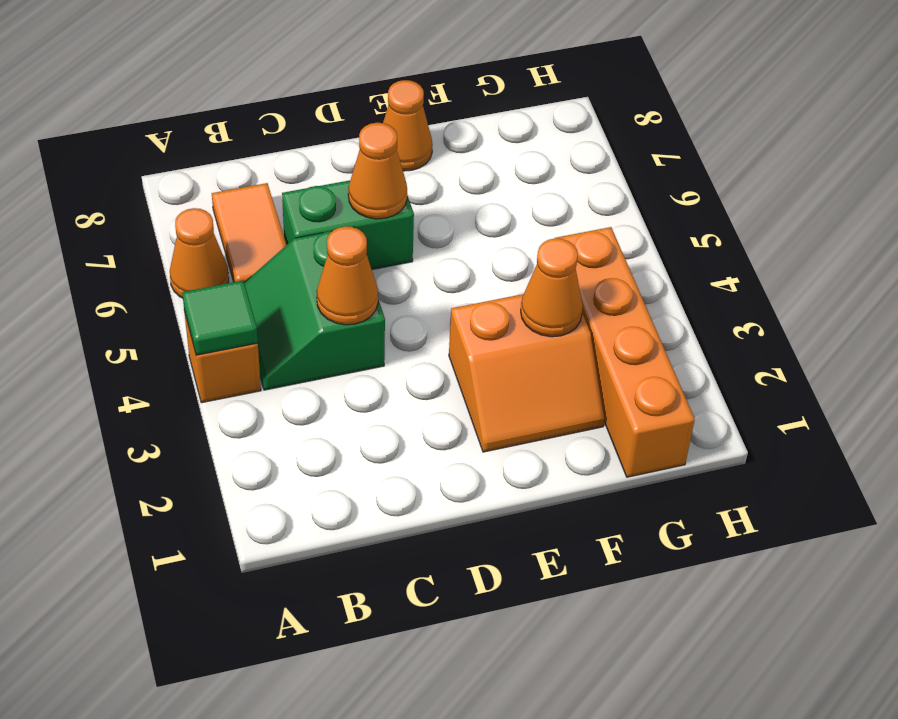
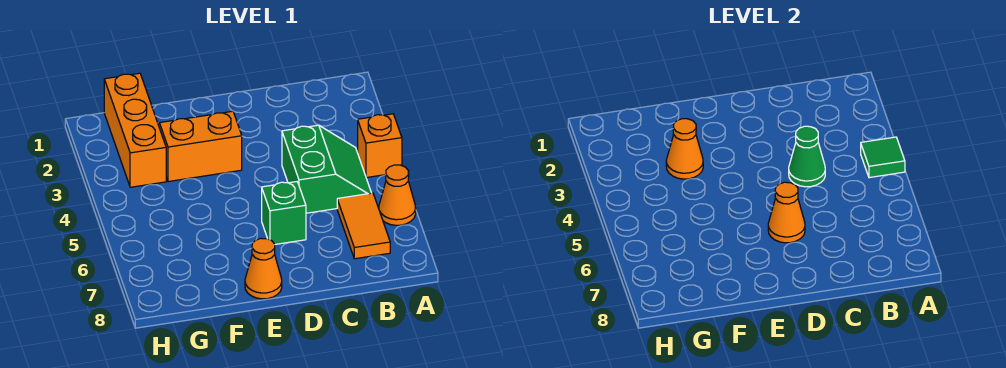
orange 1x1 cone [317,226,378,325] -> green 1x1 cone [789,126,825,187]
green 1x2 brick [282,180,414,269] -> green 1x1 brick [262,182,306,244]
orange 1x4 brick [556,227,695,477] -> orange 1x3 brick [104,73,166,187]

